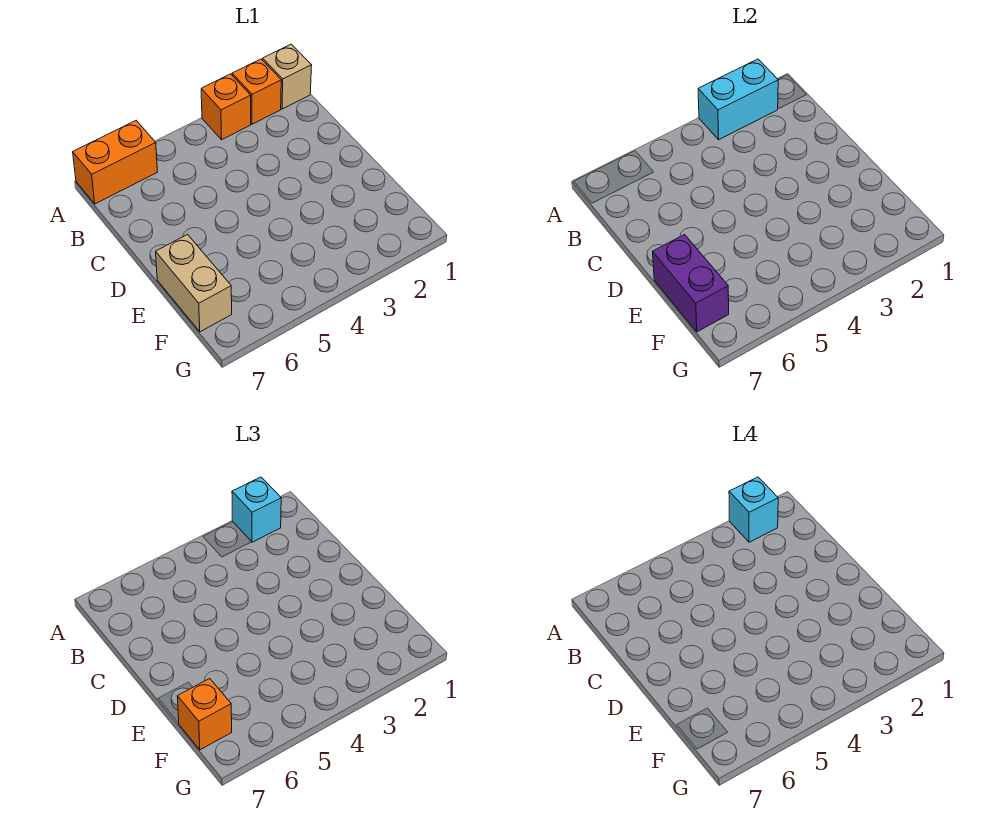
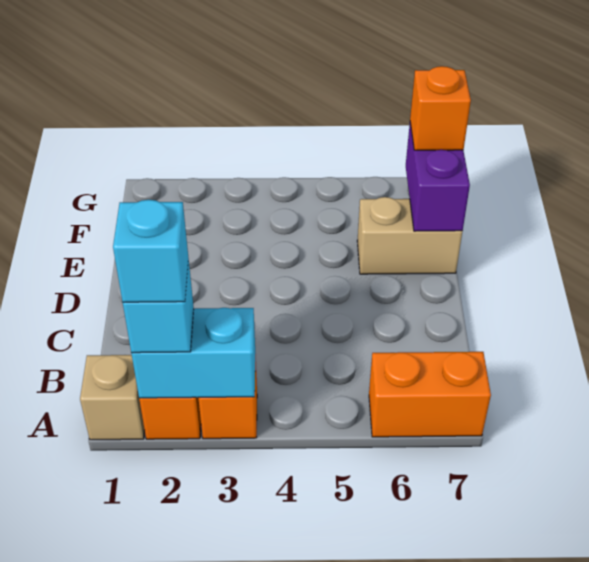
tan 1x2 brick [156,235,232,332] -> tan 1x2 brick turned to [357,197,462,274]

